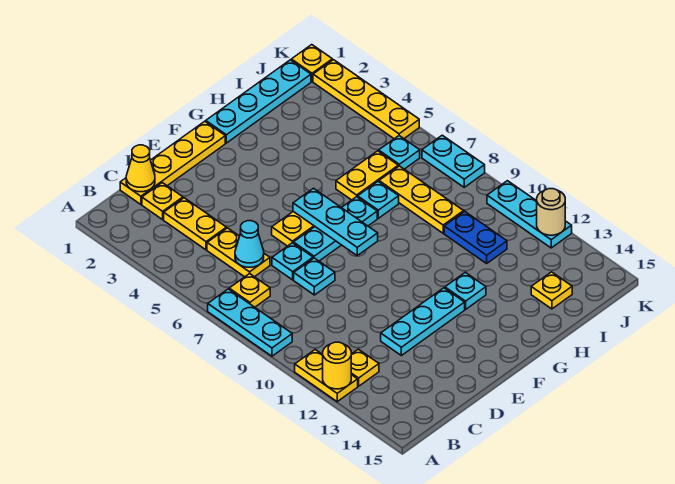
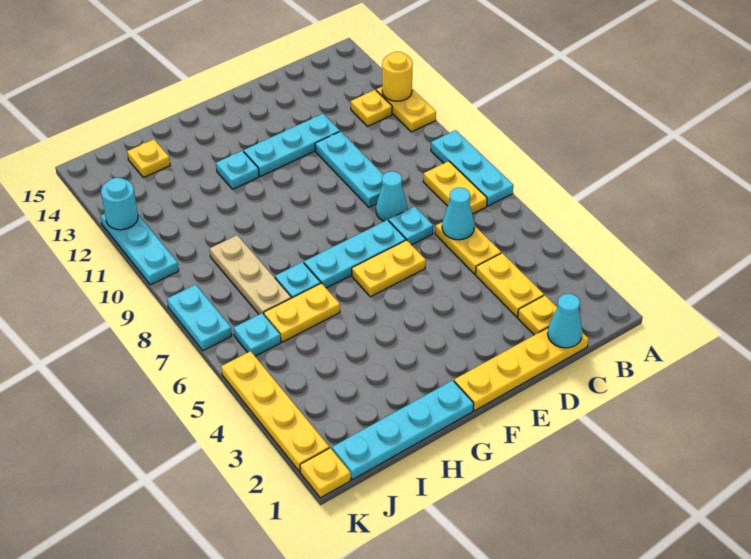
yellow 1x1 plate [229,274,270,307] -> yellow 1x2 plate [423,161,487,214]
yellow 1x1 cone [126,145,155,192] -> cyan 1x1 cone [548,294,582,348]
cyan 1x1 plate [294,258,335,295] -> cyan 1x1 cone [376,171,407,221]
cyan 1x3 plate [293,188,378,255] -> cyan 1x3 plate moved to [315,131,383,207]
yellow 1x3 plate [379,166,464,233] -> tan 1x3 plate [210,235,291,314]
blue 1x2 plate [444,211,507,263] -> none
tan 1x1 round brick [537,189,565,235] -> cyan 1x1 round brick [101,178,138,230]

